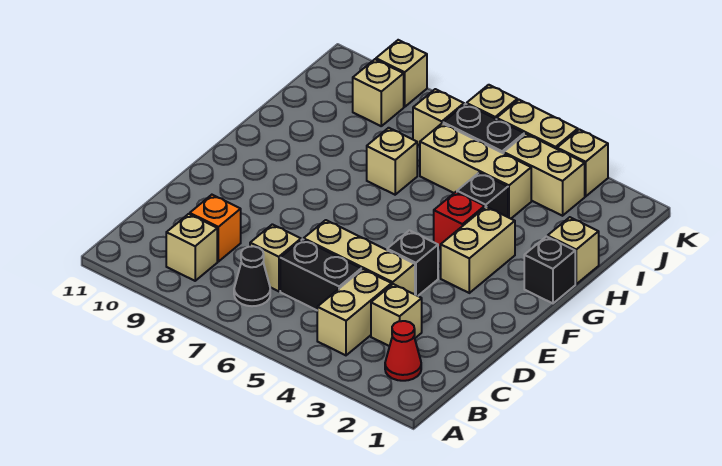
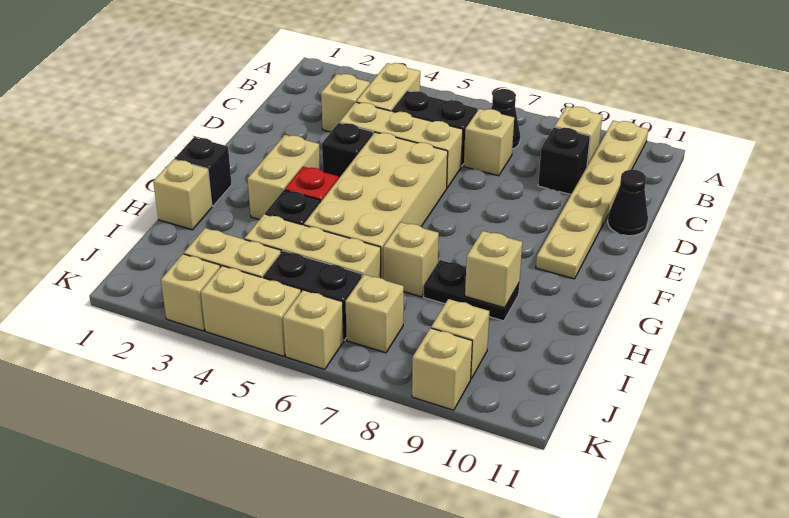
none -> tan 1x6 plate [536,121,648,279]
red 1x1 cone [385,321,421,381] -> none
orange 1x1 brick [190,195,241,262] -> black 1x1 brick [538,127,590,195]
none -> black 1x1 cone [608,170,648,236]
none -> tan 2x4 brick [304,132,448,279]
none -> black 1x2 plate [424,260,519,321]
none -> tan 1x1 brick [465,231,522,308]

